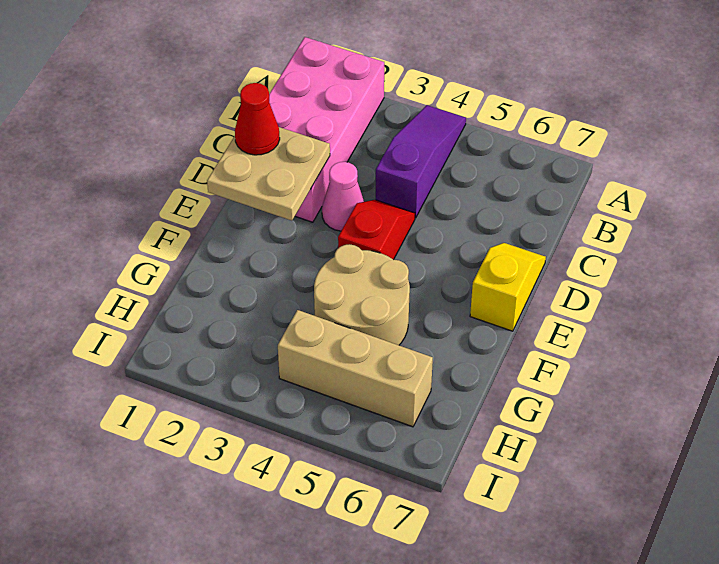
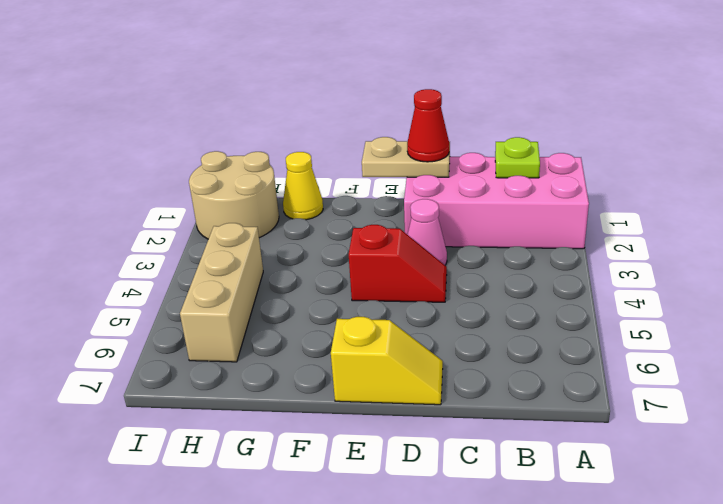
purple 1x3 slope [376,105,466,218] -> none
none -> lime 1x1 plate [495,137,540,178]
tan 2x2 plate [207,127,330,221] -> tan 1x2 plate [362,137,450,177]
tan 2x2 round brick [314,244,410,345] -> tan 2x2 round brick moved to [189,151,279,239]
none -> yellow 1x1 cone [283,152,323,220]

